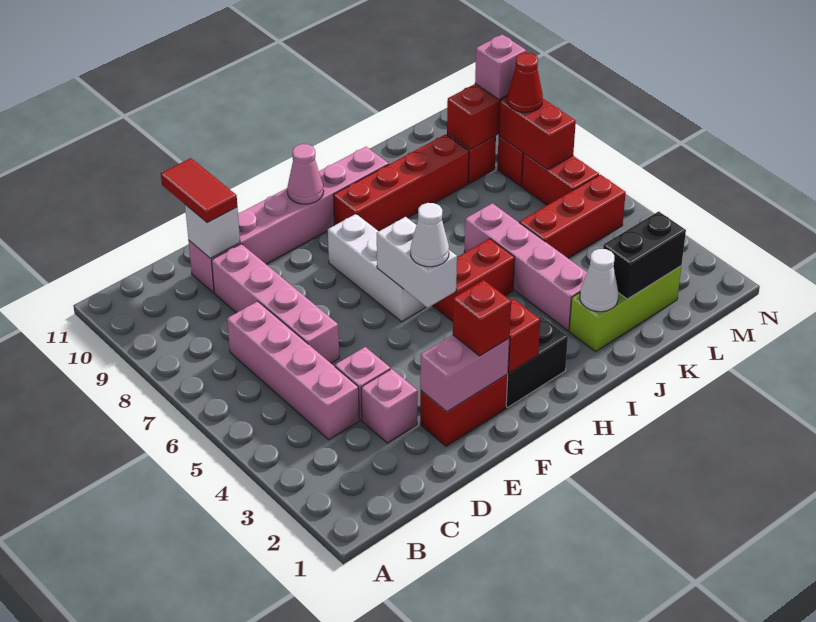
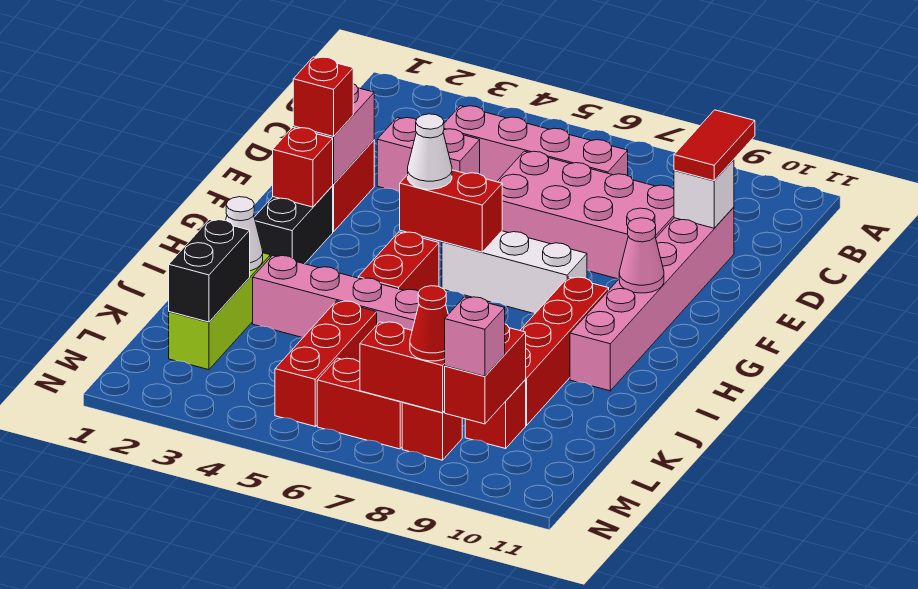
pink 1x4 brick [212,244,339,363] -> pink 2x4 brick [497,151,674,279]
red 1x2 tile [161,158,237,223] -> red 1x2 tile turned to [674,110,755,181]
white 1x2 brick [377,217,457,308] -> red 1x2 brick [400,170,502,252]

